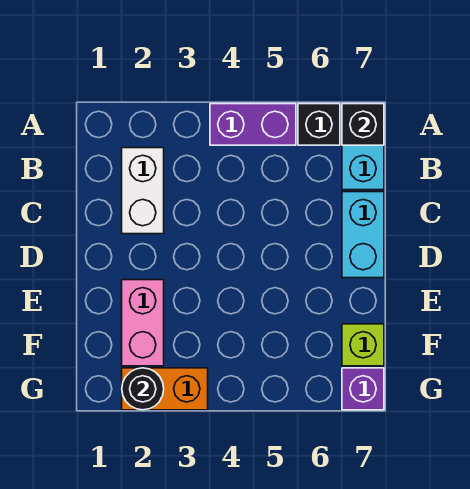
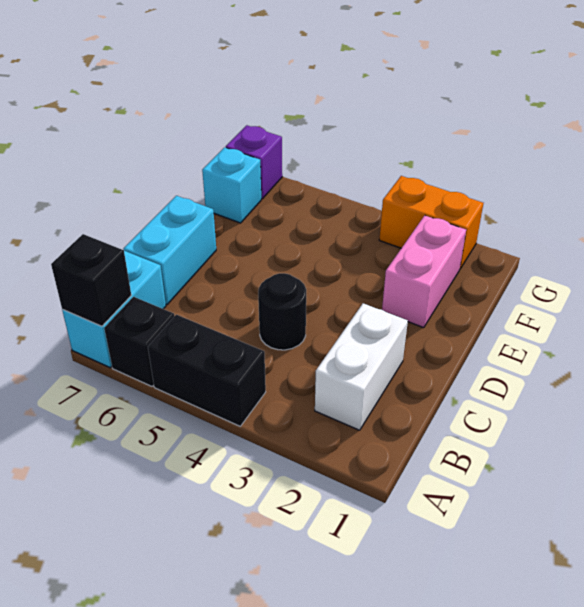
purple 1x2 brick [210,104,296,145] -> black 1x2 brick [148,315,266,426]
lime 1x1 brick [342,324,384,366] -> cyan 1x1 brick [202,147,261,223]
black 1x1 round brick [122,368,164,410] -> black 1x1 round brick moved to [258,273,306,350]

